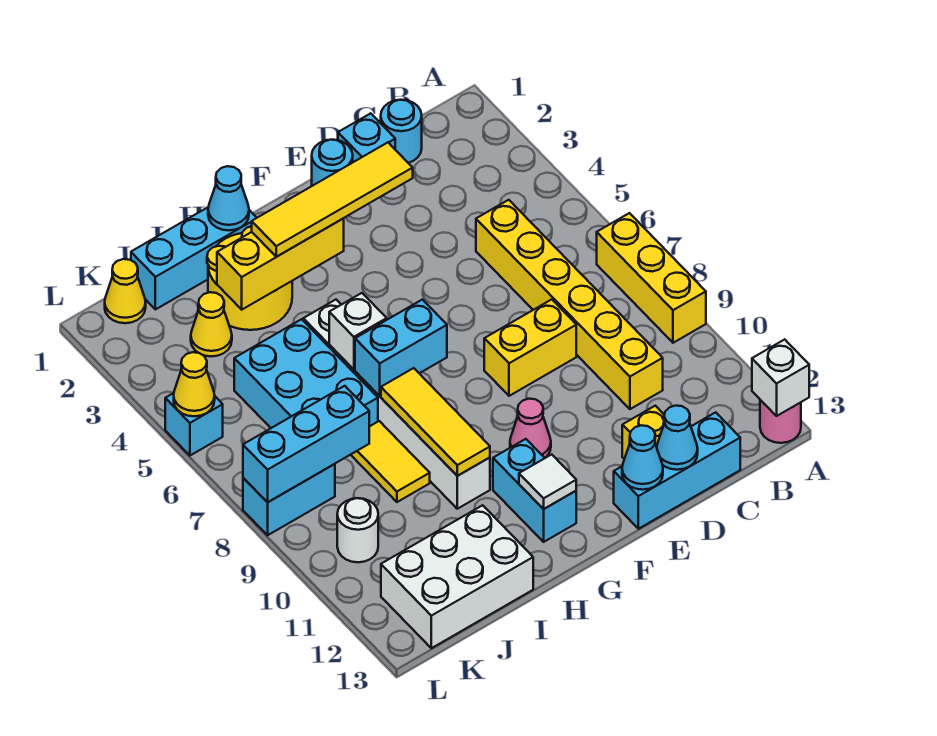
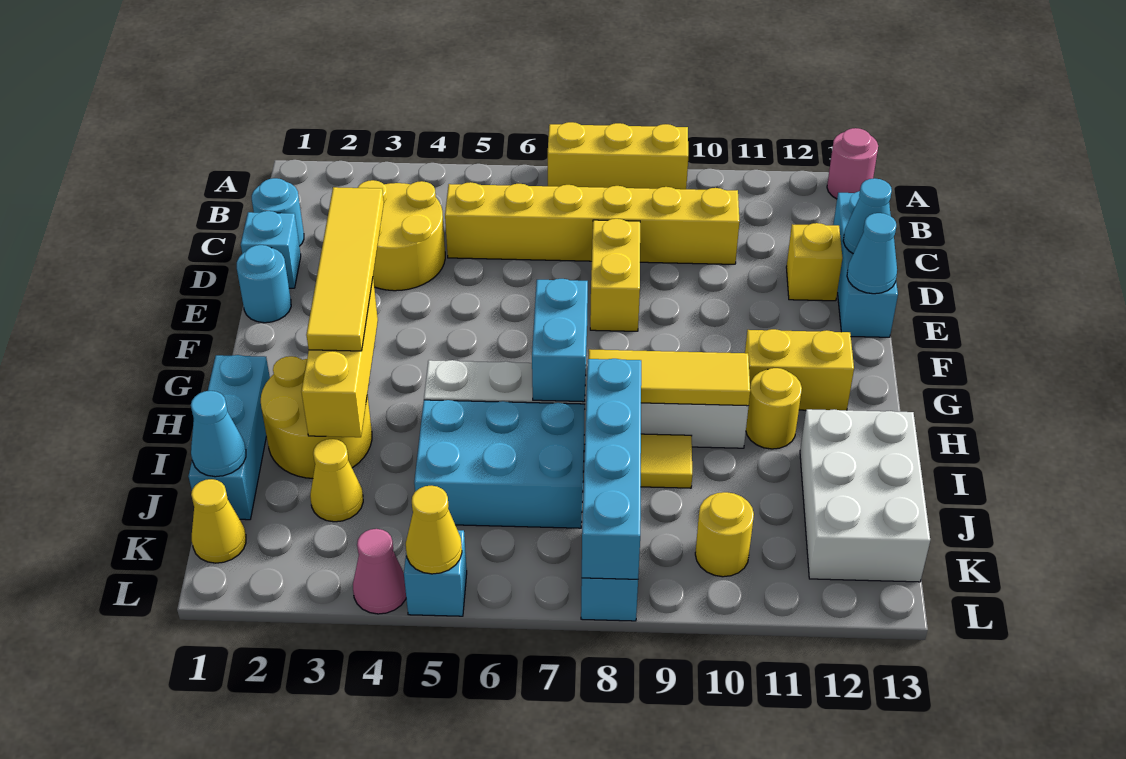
white 1x1 brick [752,339,809,416] -> none
none -> yellow 2x2 round brick [358,180,445,291]
pink 1x1 cone [510,399,551,458] -> pink 1x1 cone moved to [353,529,406,614]
cyan 1x2 brick [493,439,576,542] -> yellow 1x2 brick [745,329,854,410]
white 1x1 tile [519,454,576,509] -> none
cyan 1x1 cone [208,166,249,230] -> cyan 1x1 cone moved to [191,391,246,477]
white 1x1 brick [329,293,387,369] -> none
none -> yellow 1x1 round brick [746,368,802,449]
cyan 1x3 brick [243,386,369,502] -> cyan 1x4 brick [582,359,641,579]
white 1x1 round brick [337,498,378,562] -> yellow 1x1 round brick [695,492,754,577]

